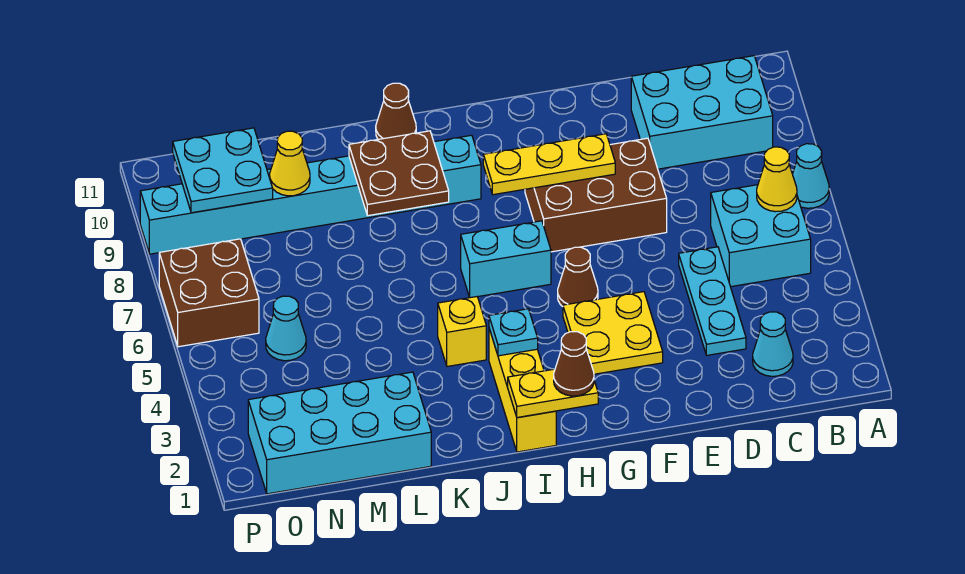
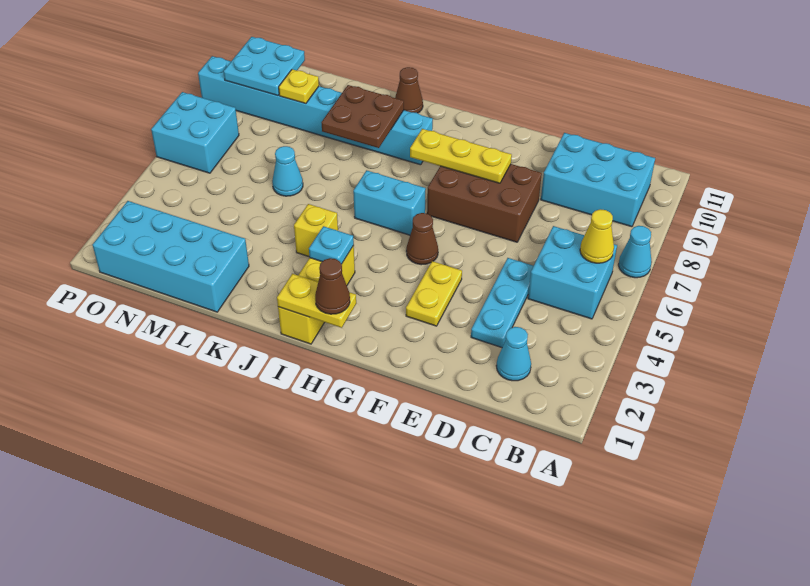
yellow 2x2 plate [563,292,663,374] -> yellow 1x2 plate [406,261,462,326]
yellow 1x1 cone [270,131,310,196] -> yellow 1x1 plate [279,69,319,104]
cyan 1x1 cone [266,296,306,361] -> cyan 1x1 cone moved to [272,146,303,196]
brown 2x2 brick [159,239,259,347] -> cyan 2x2 brick [151,92,239,173]

